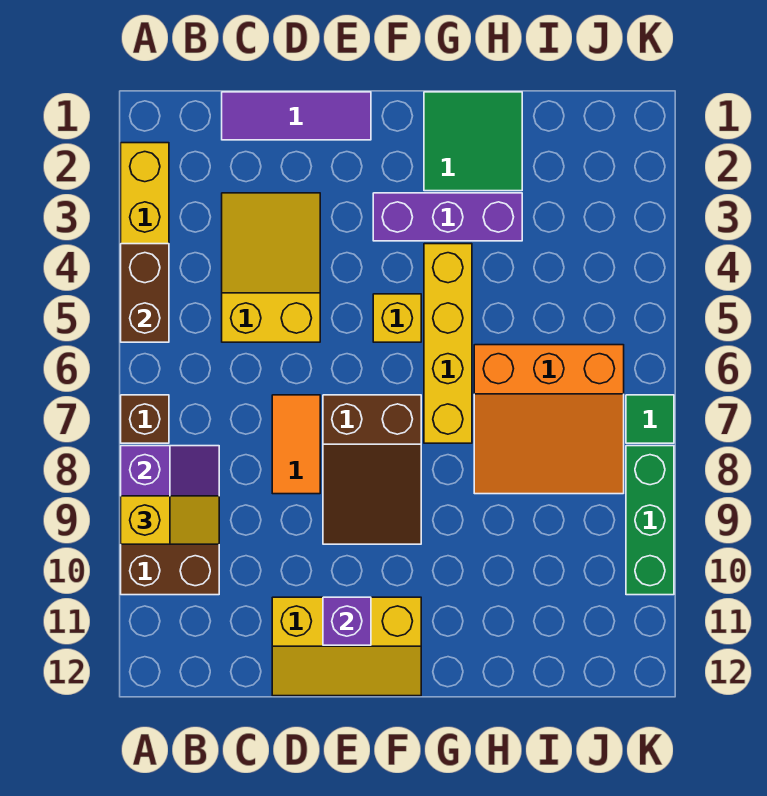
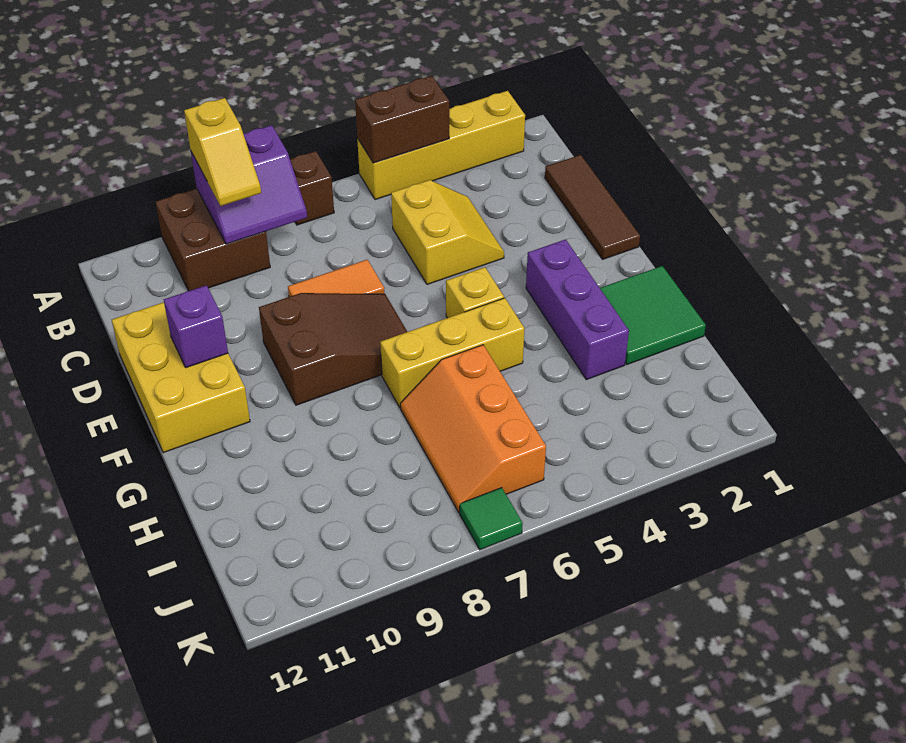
purple 1x3 tile [222,92,371,140] -> brown 1x3 tile [545,155,640,259]
yellow 2x3 slope [222,193,320,342] -> yellow 2x2 slope [391,180,504,284]
yellow 2x3 slope [272,597,421,696] -> yellow 2x3 brick [112,302,250,453]
brown 2x3 slope [323,395,421,544] -> brown 2x3 slope turned to [259,293,407,405]
yellow 1x4 brick [424,244,472,443] -> yellow 1x3 brick [380,298,524,407]
orange 3x3 slope [474,345,624,494] -> orange 2x3 slope [400,345,546,512]
green 1x3 brick [626,446,674,595] -> none

